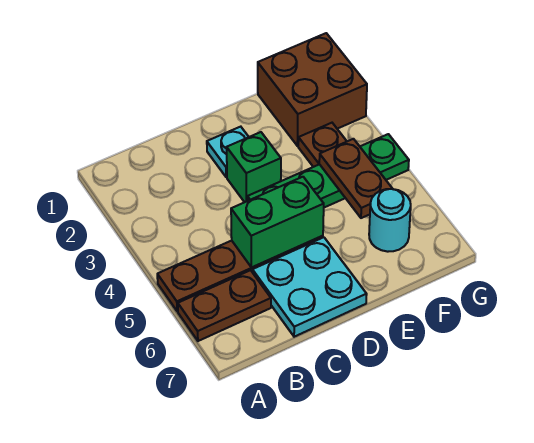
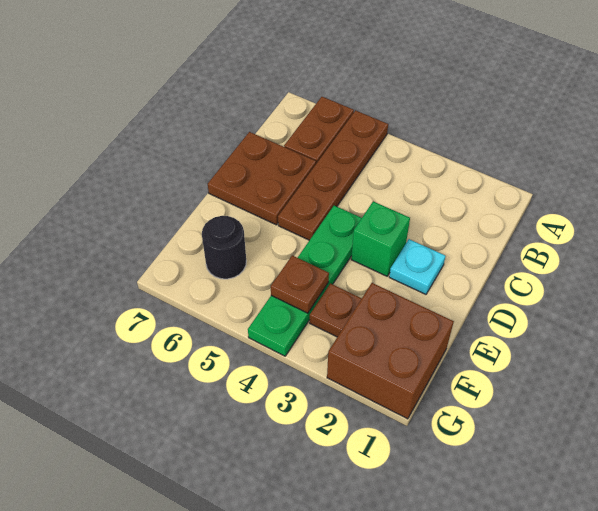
green 1x2 brick [231,177,324,267] -> none
cyan 2x2 plate [252,237,367,337] -> brown 2x2 plate [208,132,316,225]
brown 1x2 plate [319,139,392,218] -> brown 1x1 plate [271,255,329,313]
cyan 1x1 round brick [369,189,411,252] -> black 1x1 round brick [202,216,246,279]

